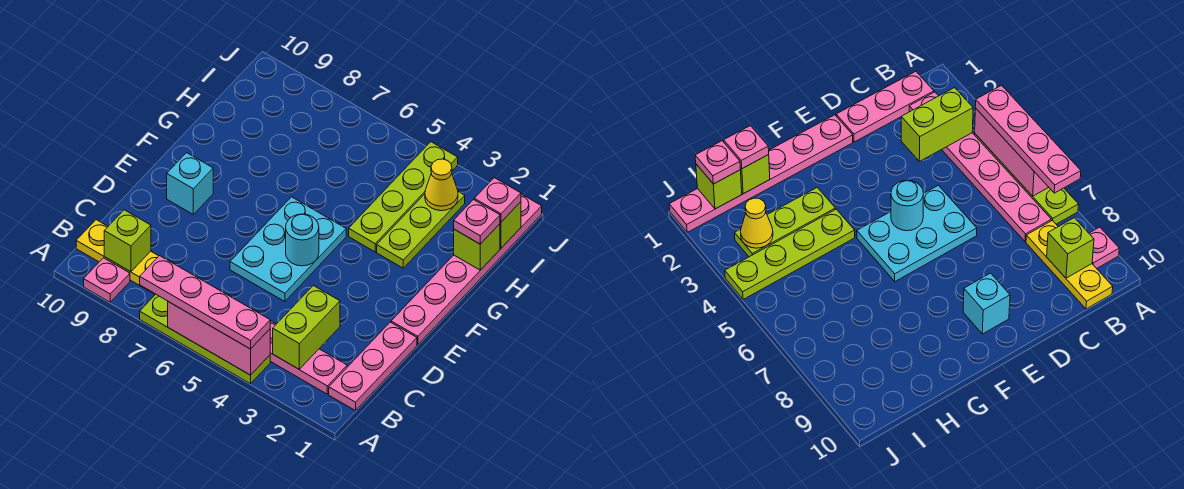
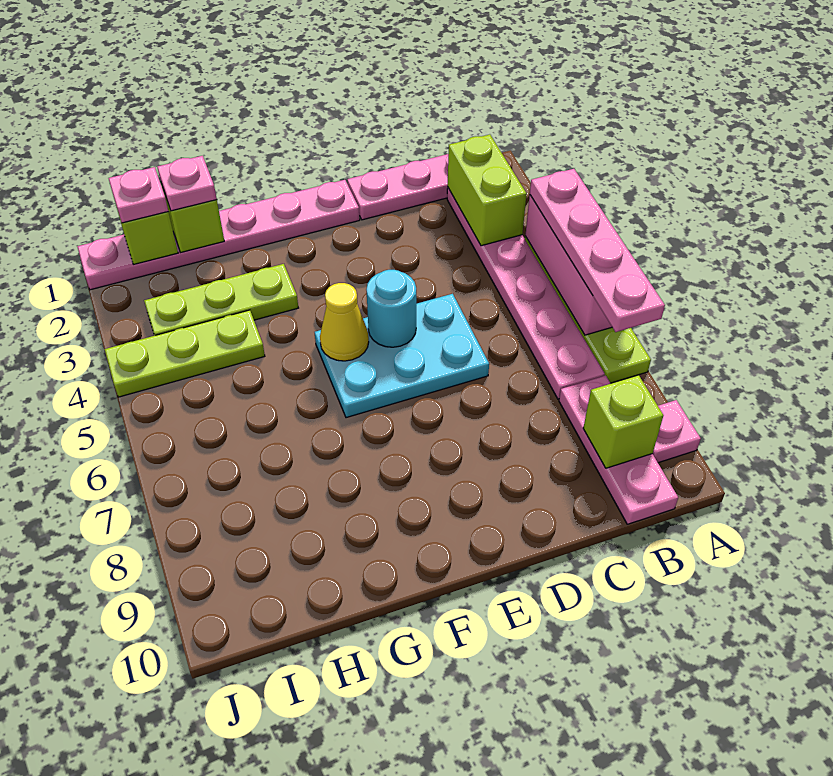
lime 1x2 brick [273,285,340,369] -> lime 1x2 brick turned to [448,134,527,246]
yellow 1x3 plate [76,220,158,294] -> pink 1x3 plate [559,375,678,524]
cyan 1x1 brick [167,153,213,214] -> none
lime 1x4 plate [349,142,458,252] -> lime 1x3 plate [105,310,265,397]
yellow 1x1 cone [425,159,458,211] -> yellow 1x1 cone moved to [320,283,369,361]

